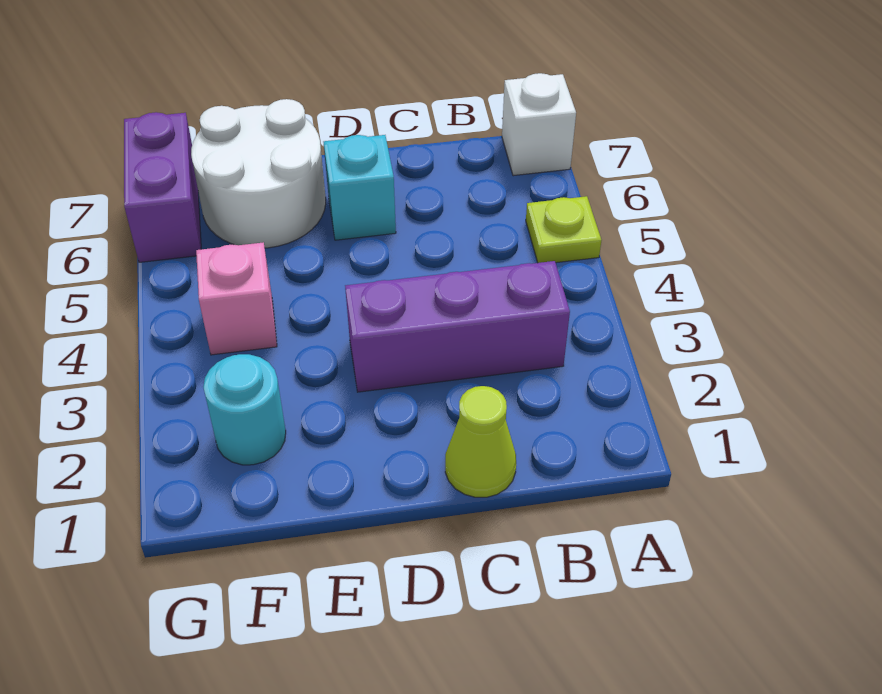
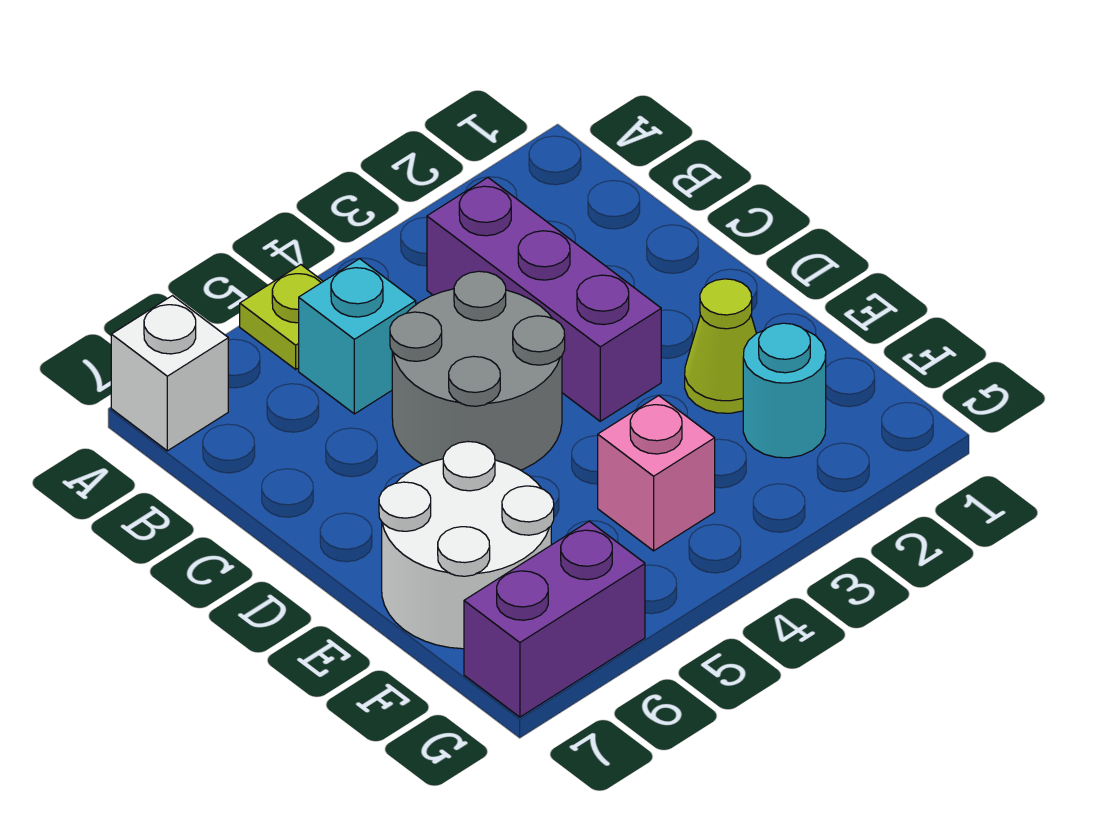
lime 1x1 cone [445,386,516,497] -> lime 1x1 cone moved to [685,279,756,413]
none -> grey 2x2 round brick [390,271,565,470]
cyan 1x1 brick [324,135,396,240] -> cyan 1x1 brick moved to [299,259,416,414]

